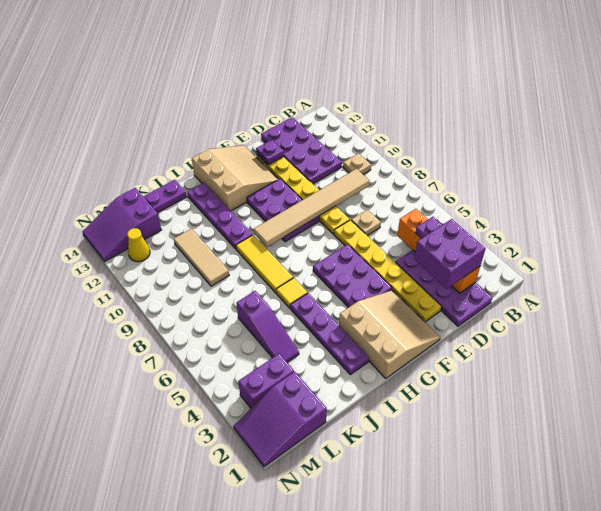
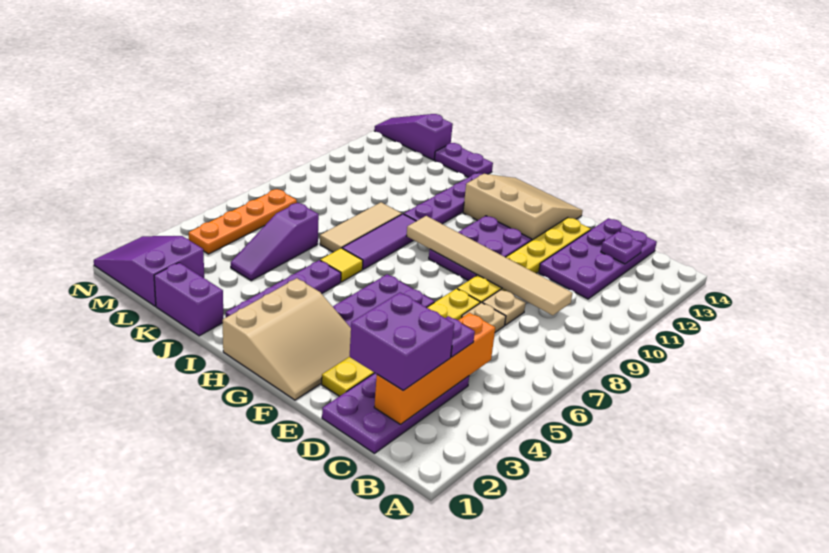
tan 1x1 plate [343,153,371,174] -> tan 1x1 plate moved to [482,289,526,325]
purple 1x1 plate [256,140,284,165] -> purple 1x1 plate moved to [601,231,643,264]
tan 3x3 slope [192,145,278,211] -> tan 3x3 slope turned to [463,174,583,240]
yellow 1x3 tile [236,235,293,293] -> purple 1x3 tile [342,214,416,269]
tan 1x3 tile [174,229,229,286] -> tan 1x3 tile moved to [320,202,402,252]
purple 1x2 brick [238,354,294,408] -> purple 1x2 brick moved to [154,263,223,336]
purple 2x3 slope [82,188,161,262] -> purple 1x3 slope [374,114,453,160]
none -> orange 1x4 plate [189,189,297,254]
yellow 1x1 cone [127,228,150,262] -> none

